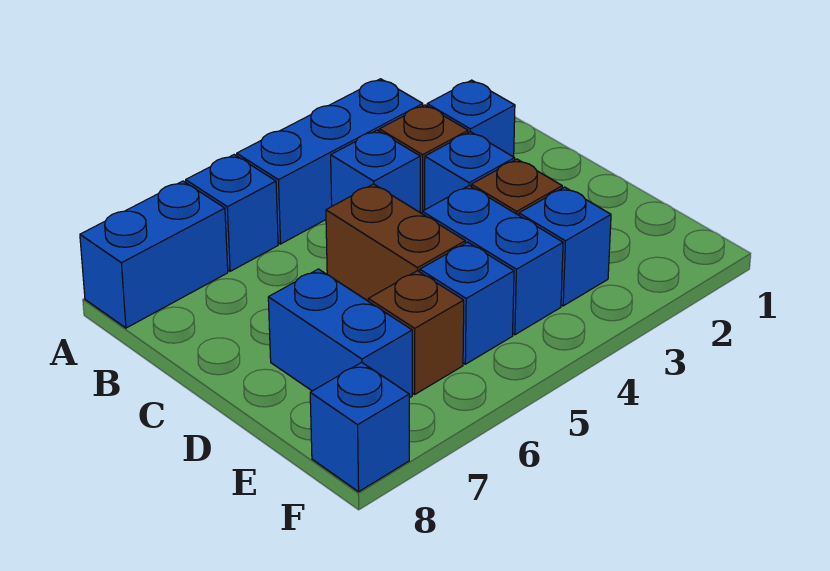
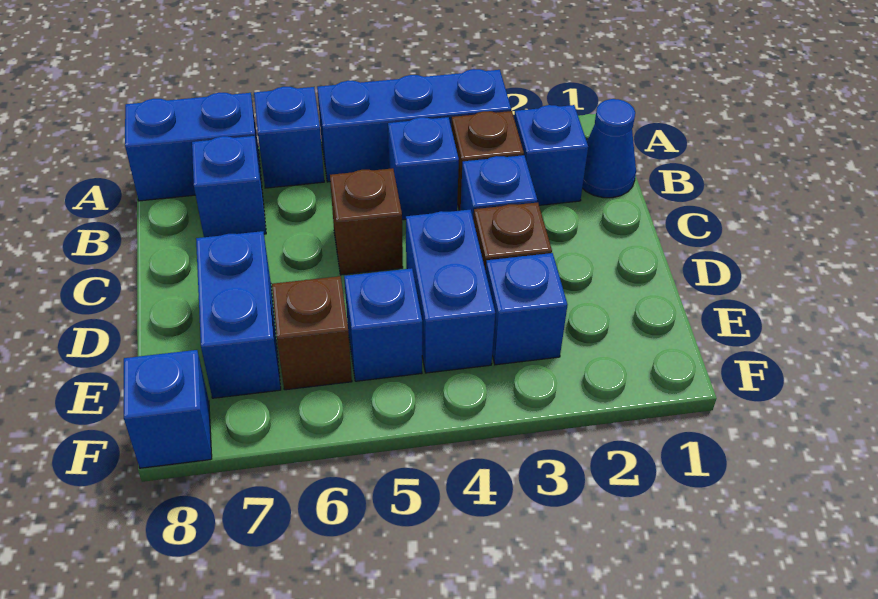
none -> blue 1x1 cone [582,99,636,198]
none -> blue 1x1 brick [192,136,266,237]
brown 1x2 brick [326,184,465,301] -> brown 1x1 brick [330,168,403,275]

